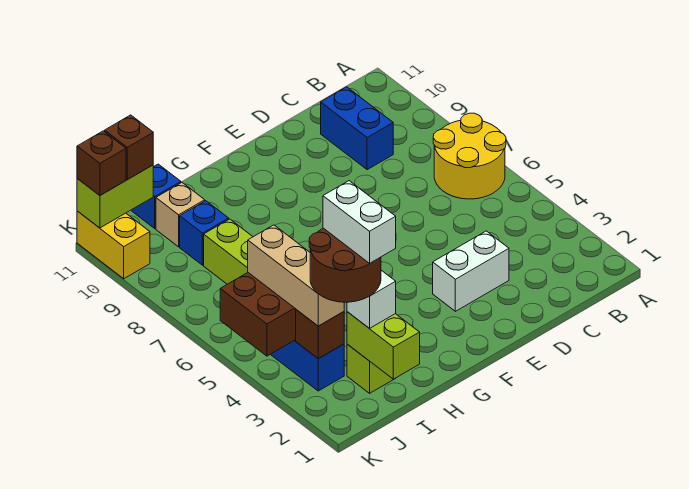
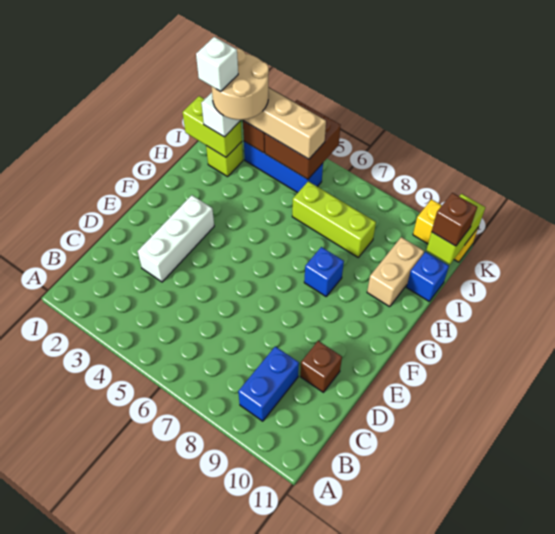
yellow 2x2 round brick [433,113,506,199] -> none
blue 1x2 brick [321,87,393,170] -> blue 1x2 brick turned to [238,346,299,421]
white 1x2 brick [433,231,509,311] -> white 1x3 brick [137,195,214,282]
brown 2x2 round brick [309,228,381,302] -> tan 2x2 round brick [212,48,269,120]
white 1x2 brick [323,181,396,263] -> white 1x1 brick [196,37,238,91]
blue 1x1 brick [180,201,229,265] -> blue 1x1 brick moved to [304,247,344,296]
tan 1x1 brick [156,183,205,247] -> tan 1x2 brick [367,237,424,307]
brown 1x1 brick [77,131,126,195] -> brown 1x1 brick moved to [300,341,342,392]

